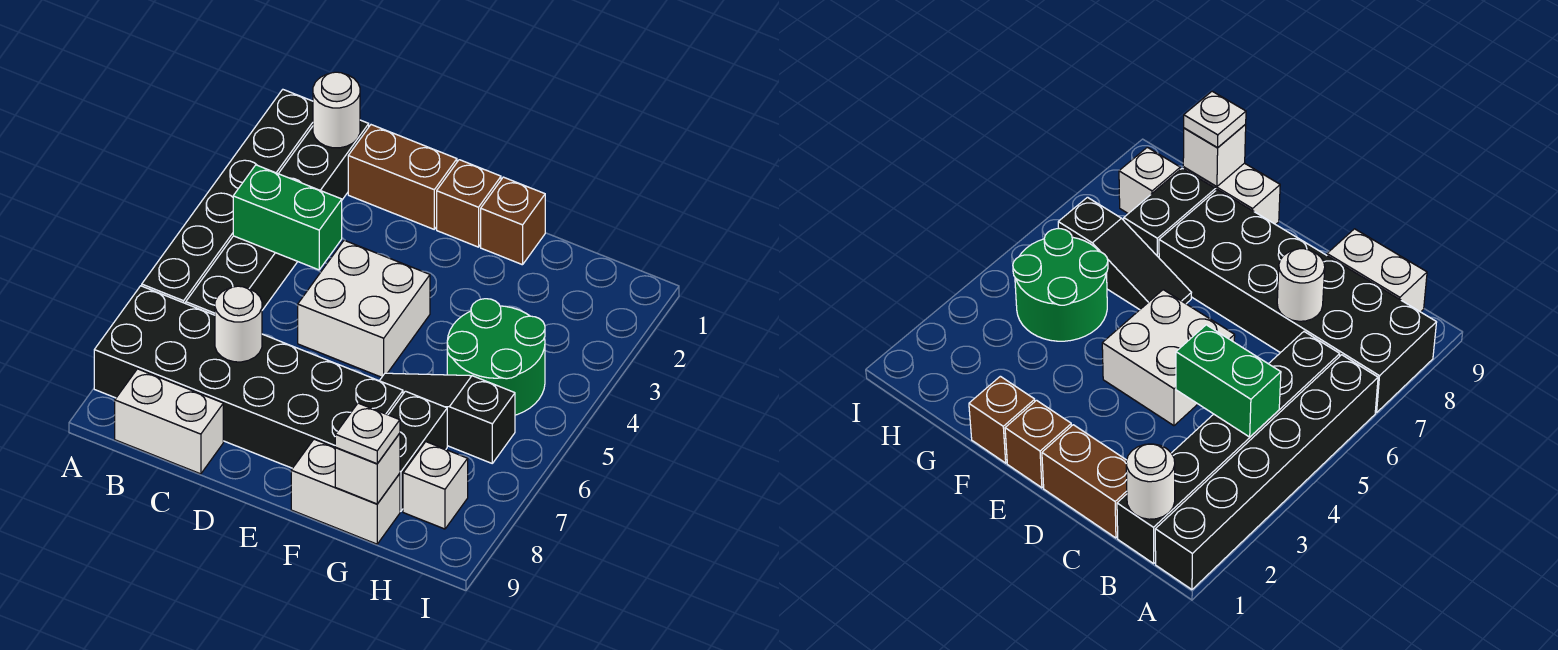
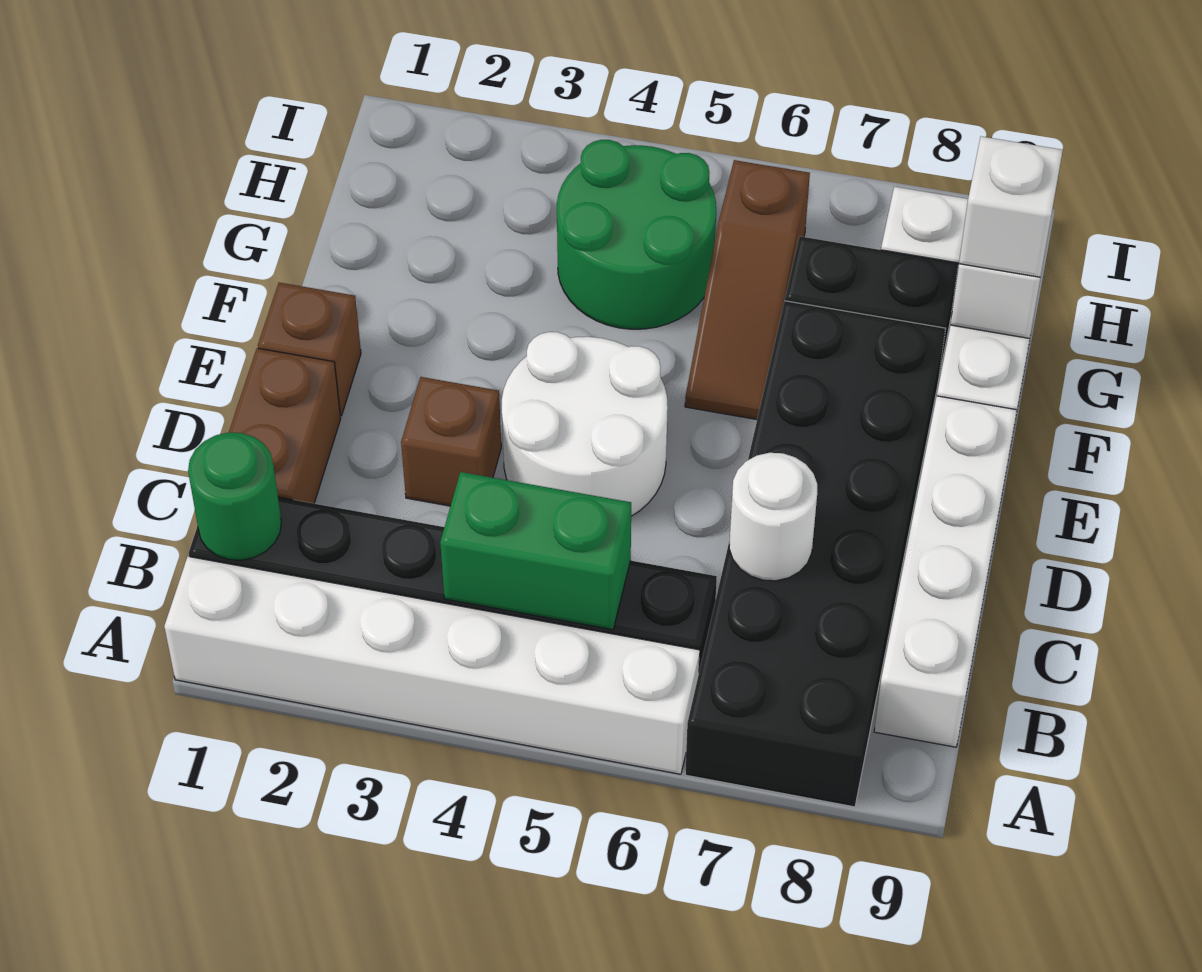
black 1x6 brick [142,90,313,303] -> white 1x6 brick [164,557,700,774]
white 1x1 round brick [313,72,360,148] -> green 1x1 round brick [188,432,281,560]
green 1x2 brick [233,165,342,270] -> green 1x2 brick turned to [440,472,631,630]
white 1x2 brick [115,369,223,474] -> white 1x4 brick [874,396,1017,747]
white 2x2 brick [298,240,430,377] -> white 2x2 round brick [502,332,668,516]
brown 1x1 brick [481,177,545,265] -> brown 1x1 brick moved to [401,377,501,506]
black 1x3 slope [380,373,515,463] -> brown 1x3 slope [685,160,810,420]
white 1x1 plate [335,403,400,464] -> white 1x1 brick [959,136,1063,277]

